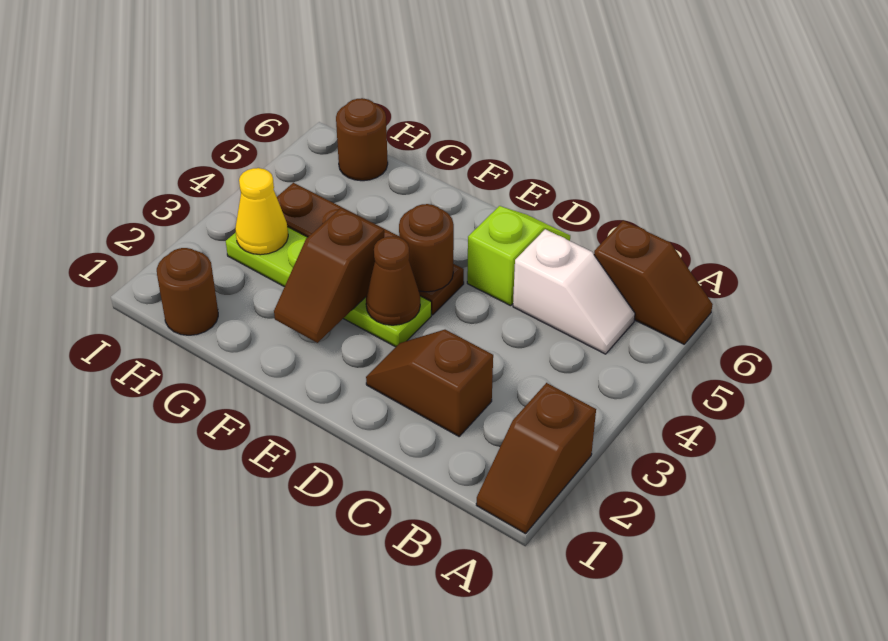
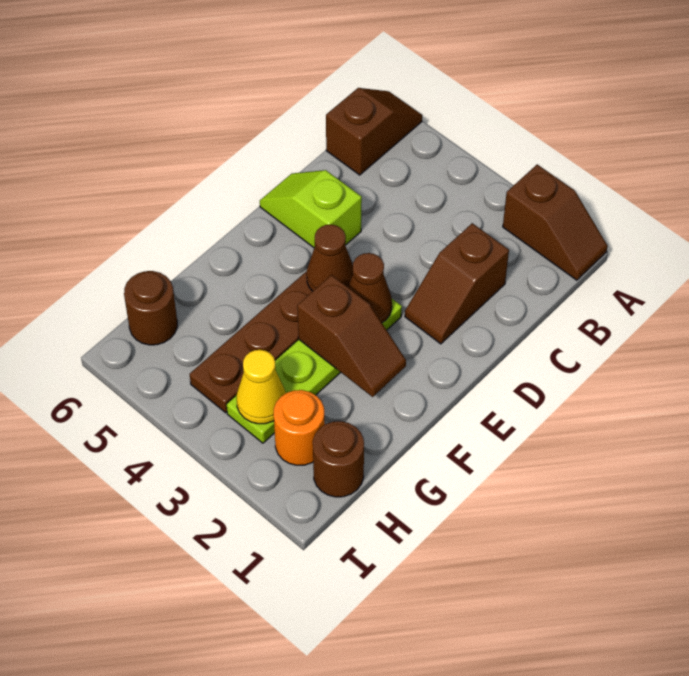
white 1x2 slope [513,229,635,354] -> none
brown 1x1 round brick [399,204,454,292] -> brown 1x1 cone [307,224,353,291]
none -> orange 1x1 round brick [274,390,325,465]

